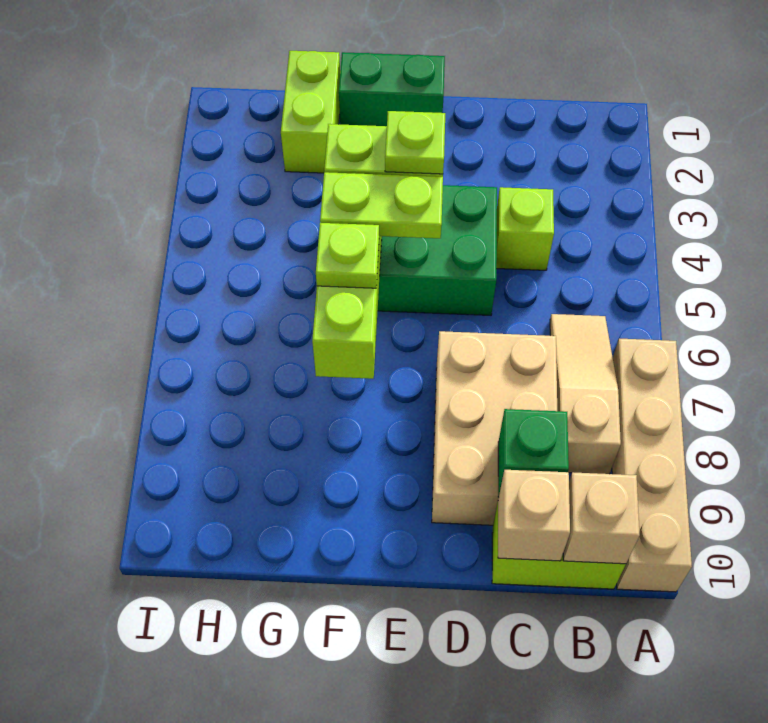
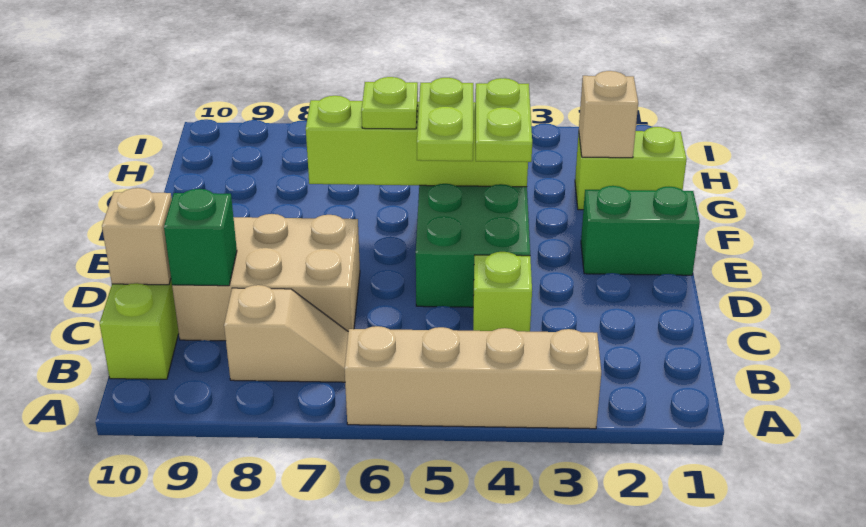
tan 1x4 brick [612,339,692,592] -> tan 1x4 brick moved to [345,326,601,429]
tan 1x3 slope [550,314,621,474] -> tan 1x2 slope [224,285,348,382]
tan 1x1 brick [563,472,640,564] -> tan 1x1 brick moved to [579,71,638,158]
green 1x2 brick [339,52,445,126] -> green 1x2 brick turned to [581,186,700,275]
lime 1x1 plate [385,111,445,174] -> none

